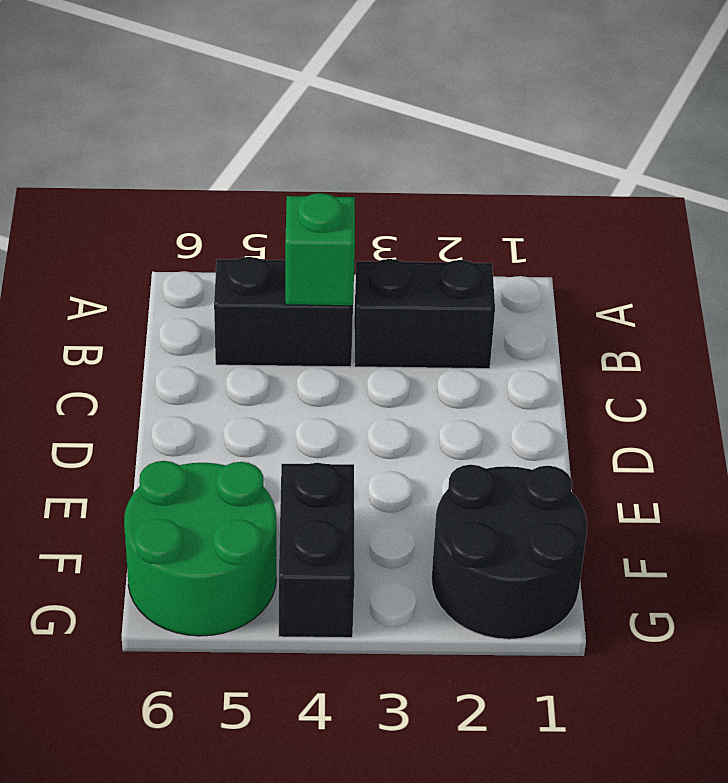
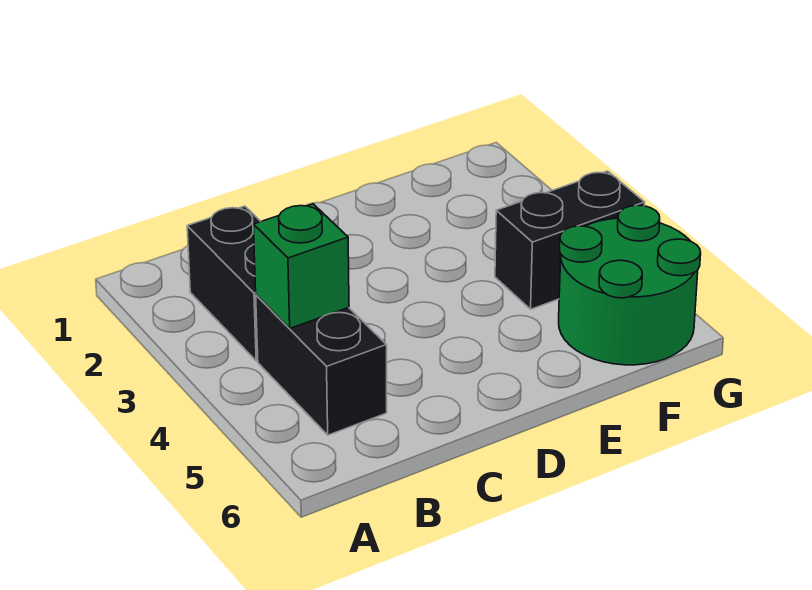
black 2x2 round brick [431,465,587,639] -> none

